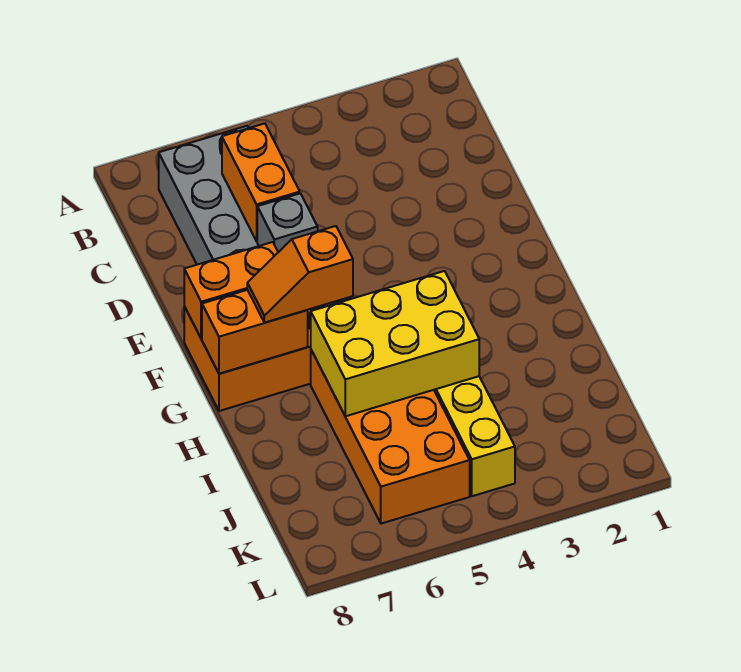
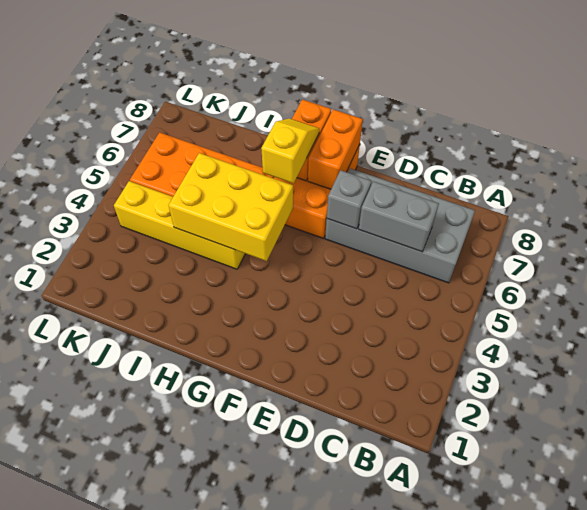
orange 1x2 brick [222,123,300,241] -> grey 1x2 brick [359,181,439,252]
orange 1x2 slope [247,226,353,323] -> yellow 1x2 slope [261,119,319,184]
yellow 2x3 brick [311,271,479,416] -> yellow 2x3 brick turned to [168,153,293,261]

